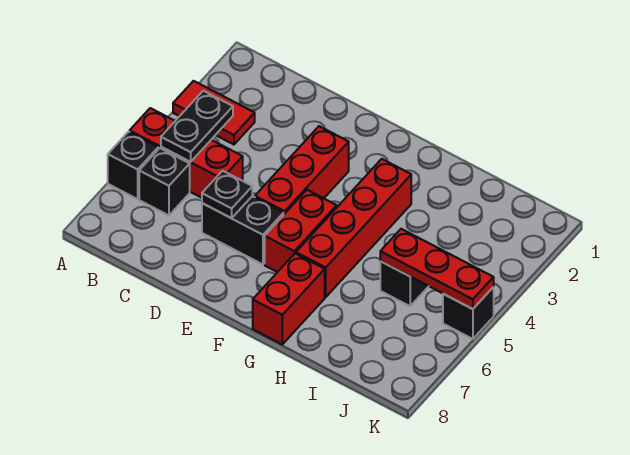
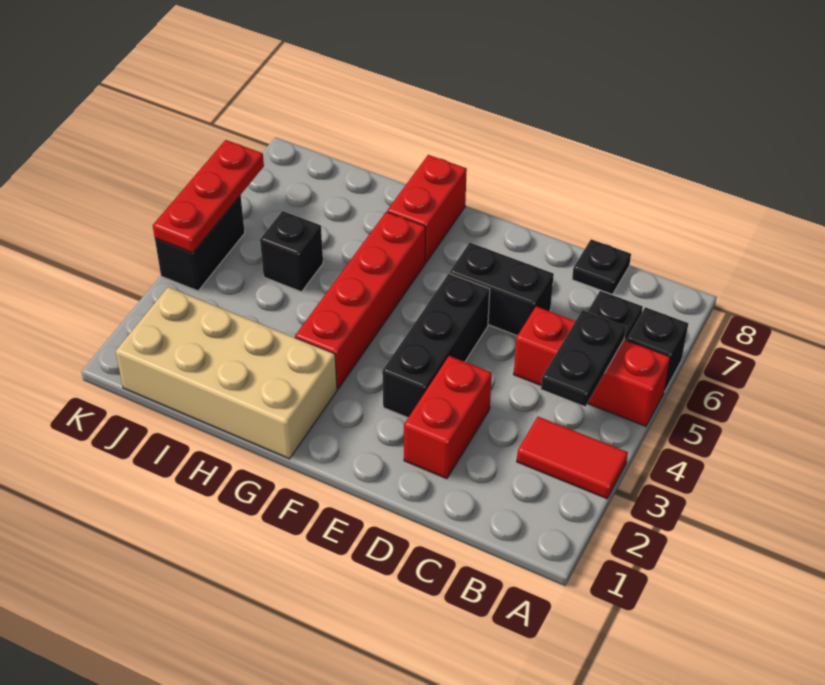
black 1x1 plate [202,171,252,218] -> black 1x1 plate moved to [572,239,631,294]
red 1x3 brick [255,126,349,214] -> black 1x3 brick [382,274,490,418]
red 1x2 brick [265,190,337,272] -> red 1x2 brick moved to [404,356,492,479]
none -> tan 2x4 brick [115,287,337,459]
red 1x3 plate [380,229,494,309] -> red 1x3 plate turned to [153,140,264,253]
black 1x1 brick [443,287,494,339] -> black 1x2 brick [155,195,245,291]

